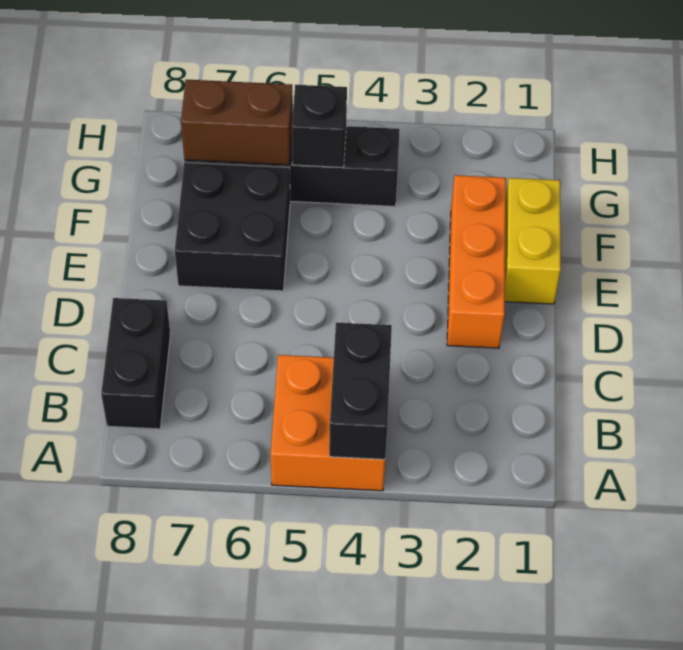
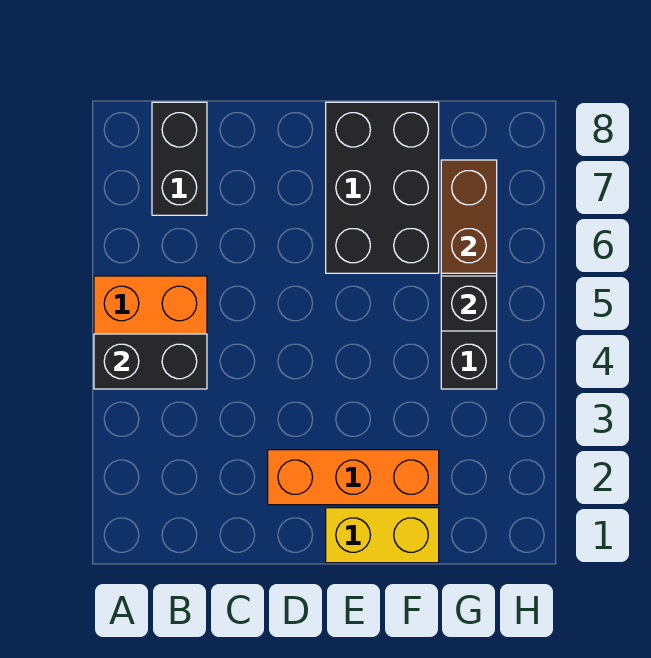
black 1x2 brick [101,298,170,429] -> black 1x2 brick turned to [152,102,207,215]
black 2x2 brick [175,162,290,291] -> black 2x3 brick [326,102,439,273]

